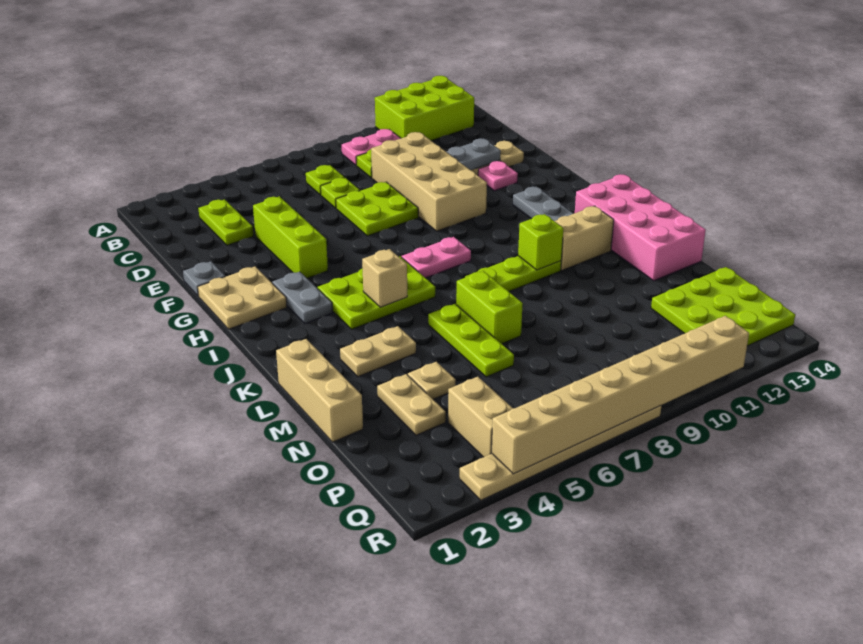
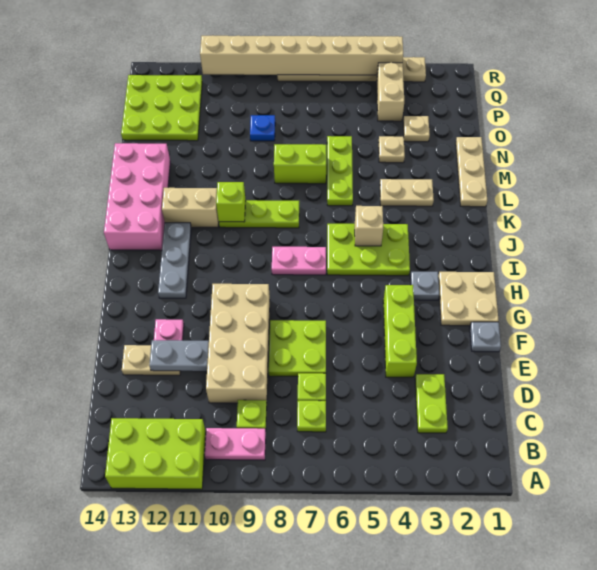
grey 1x2 plate [272,272,333,324] -> grey 1x1 plate [410,272,439,300]
tan 1x3 brick [276,339,363,442] -> tan 1x3 plate [456,137,487,207]
lime 1x2 brick [456,271,523,344] -> lime 1x2 brick turned to [274,144,326,184]
tan 1x2 plate [377,374,446,435] -> tan 1x1 plate [403,116,430,142]
none -> blue 1x1 plate [250,115,275,141]

